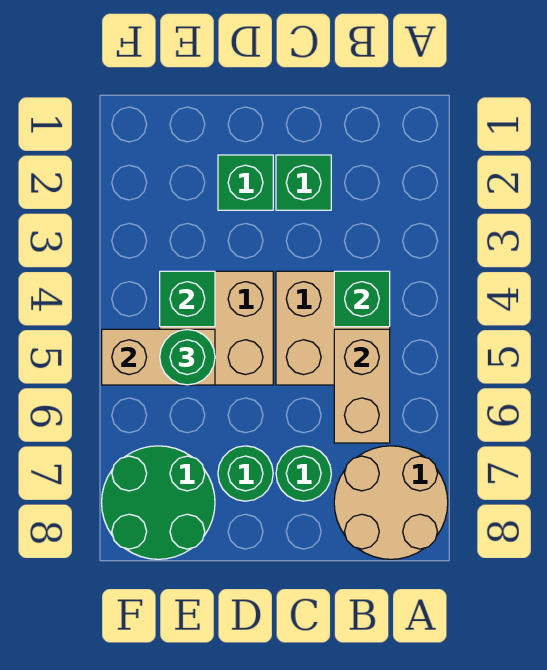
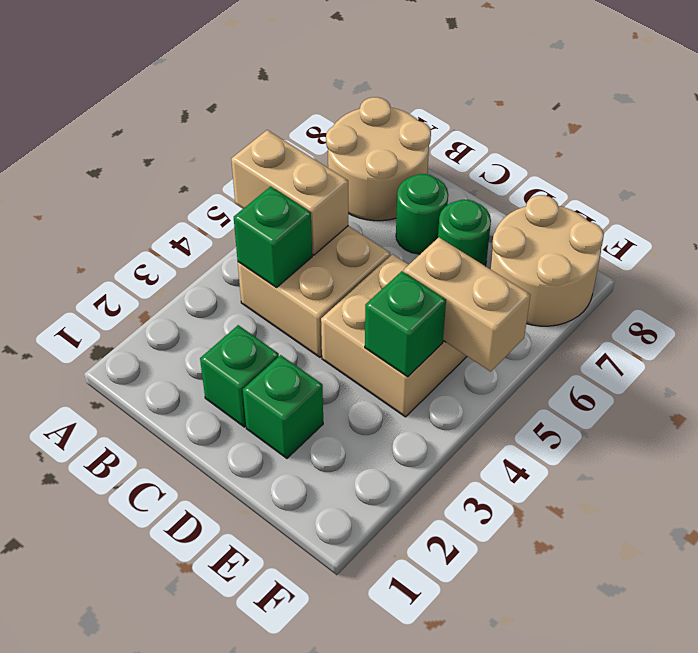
tan 1x2 brick [334,329,390,443] -> tan 1x2 brick turned to [231,130,348,255]
green 1x1 round brick [160,330,215,385] -> none
green 2x2 round brick [102,446,215,559] -> tan 2x2 round brick [490,195,604,326]

